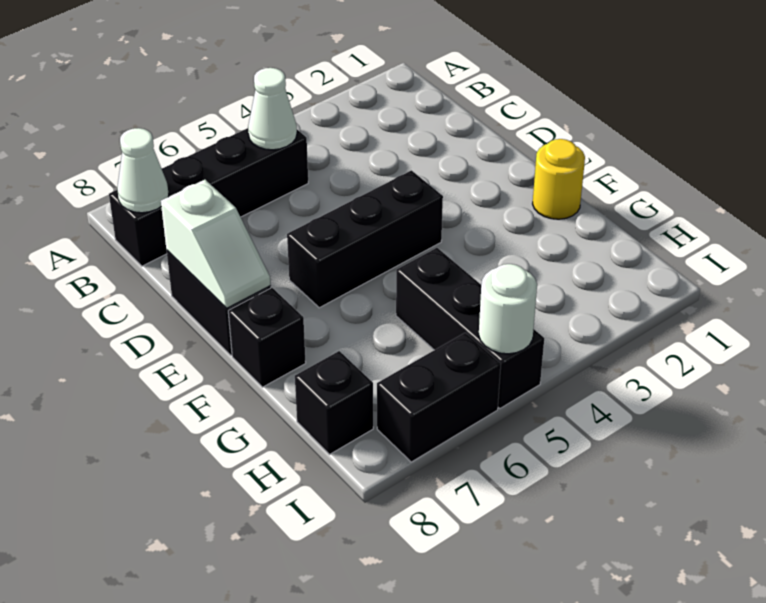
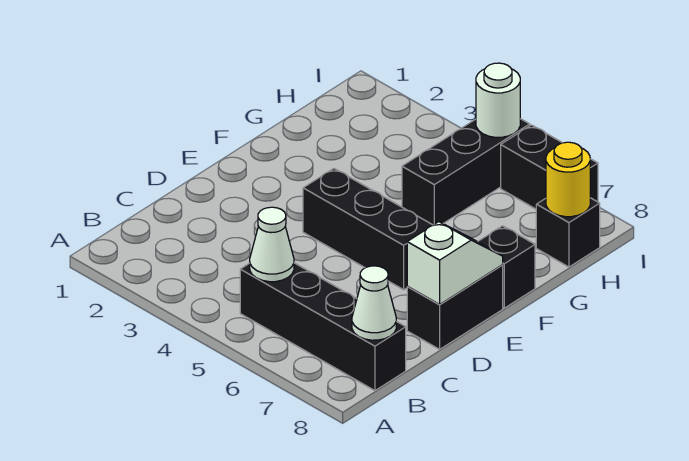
yellow 1x1 round brick [533,139,585,219] -> yellow 1x1 round brick moved to [546,142,590,217]

